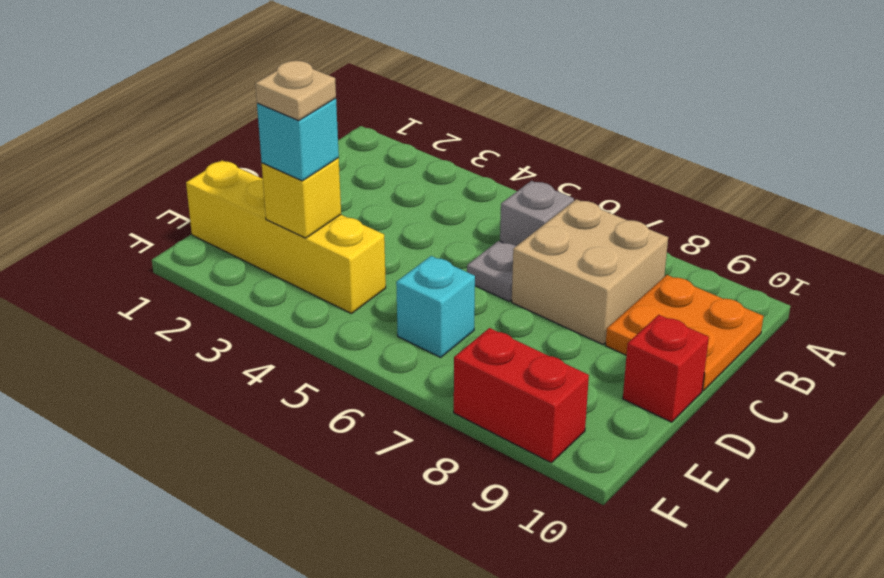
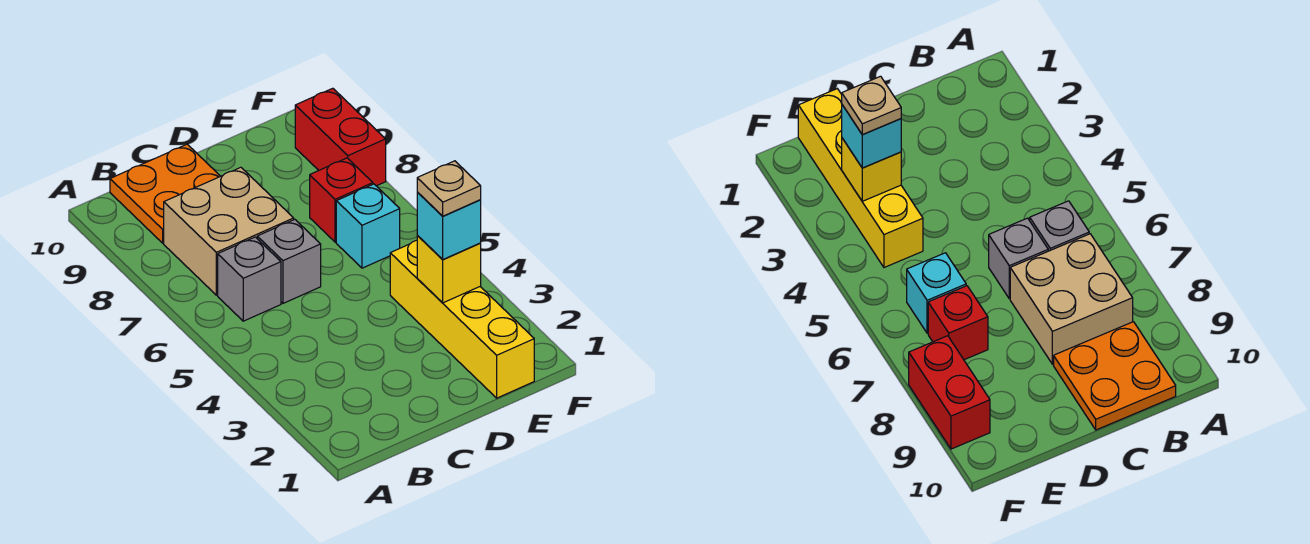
grey 1x1 plate [467,241,516,301] -> grey 1x1 brick [257,219,321,303]
red 1x1 brick [623,315,709,422] -> red 1x1 brick moved to [310,158,373,242]

